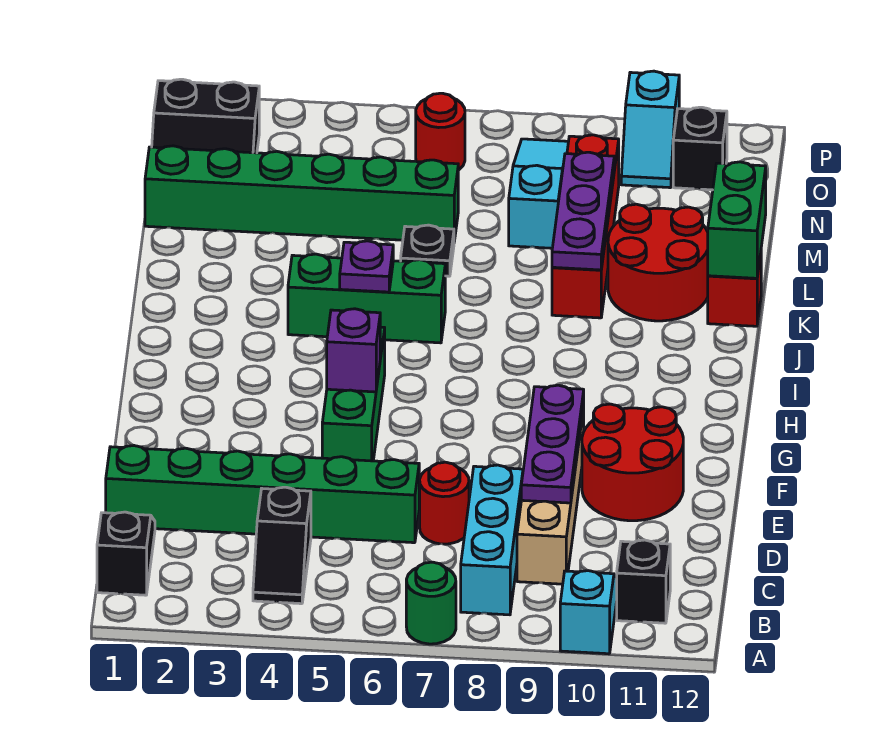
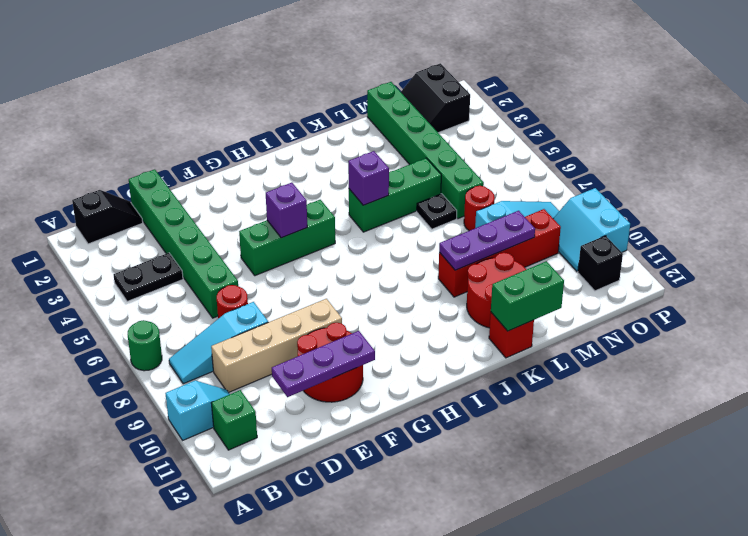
black 1x2 slope [253,487,311,604] -> black 1x2 plate [113,253,183,301]
cyan 1x3 brick [461,465,523,615] -> cyan 1x3 slope [169,302,268,384]
black 1x1 brick [617,540,670,623] -> green 1x1 brick [211,390,257,450]
purple 1x3 plate [521,385,584,503] -> purple 1x3 plate moved to [272,331,375,397]
green 1x3 brick [288,254,445,343] -> green 1x3 brick turned to [349,158,441,232]
purple 1x1 plate [340,241,393,292] -> purple 1x1 brick [348,151,389,205]
red 1x1 round brick [416,93,465,170] -> red 1x1 round brick moved to [464,186,495,231]
cyan 1x2 slope [621,71,679,188] -> cyan 2x2 slope [553,188,630,271]

